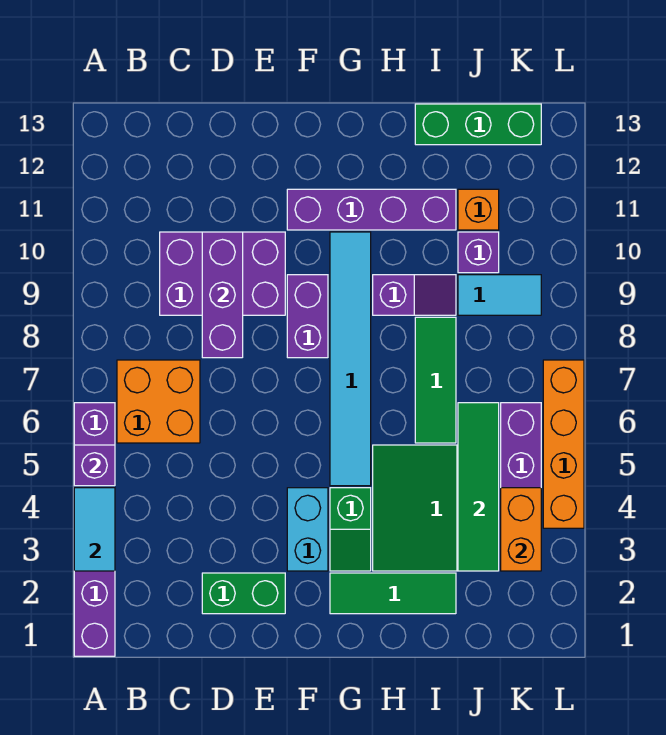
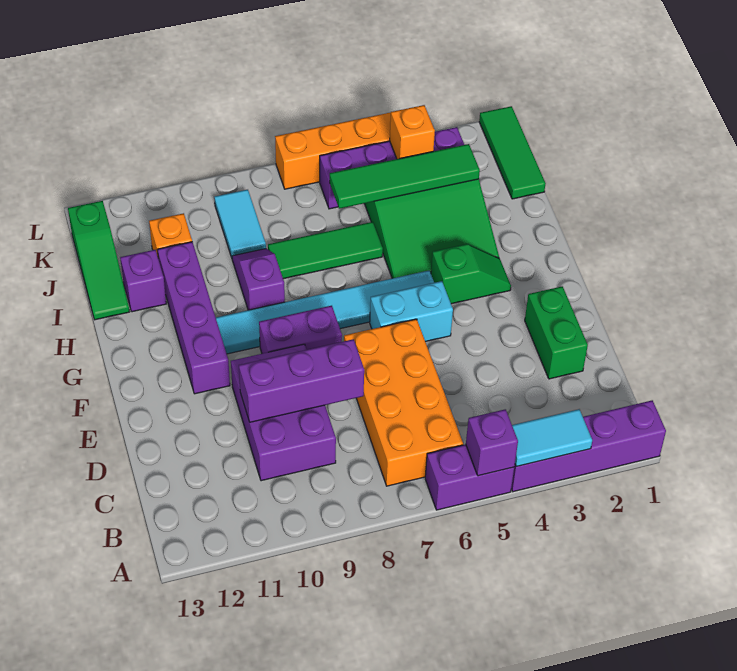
orange 2x2 brick [117,360,200,443] -> orange 2x4 brick [344,319,463,486]
cyan 1x2 brick [287,488,328,571] -> cyan 1x2 brick moved to [370,281,453,342]
green 1x3 tile [330,573,456,614] -> green 1x3 tile moved to [479,106,546,199]
green 1x3 brick [415,104,541,145] -> green 1x3 slope [68,201,129,320]
purple 1x1 brick [458,232,499,273] -> purple 1x1 brick moved to [120,250,166,312]
orange 1x2 brick [501,488,541,571] -> orange 1x1 brick [390,105,435,159]

